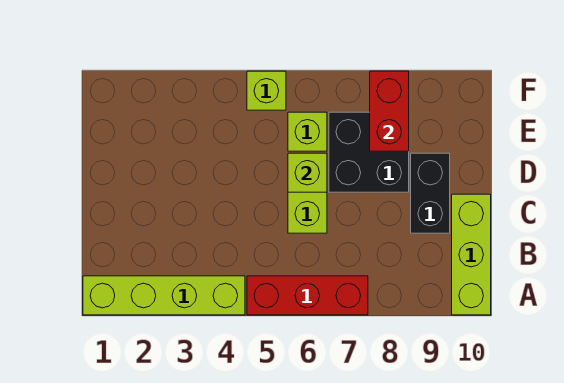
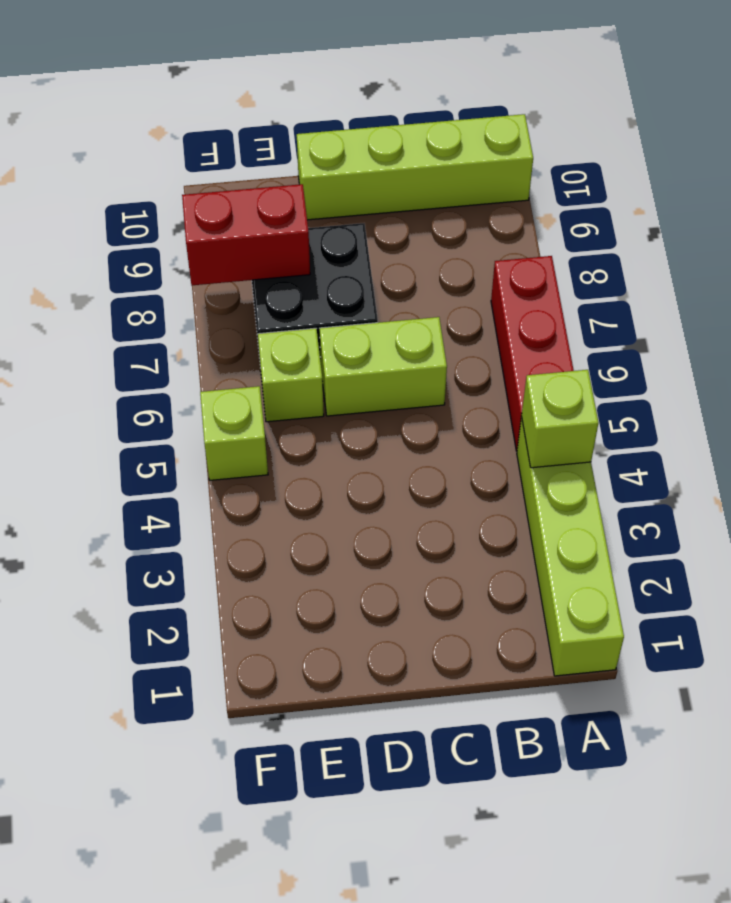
lime 1x3 brick [452,194,491,315] -> lime 1x4 brick [297,114,533,220]
black 1x2 brick [411,153,450,233] -> none
lime 1x1 brick [288,153,327,192] -> lime 1x1 brick moved to [522,370,598,468]

